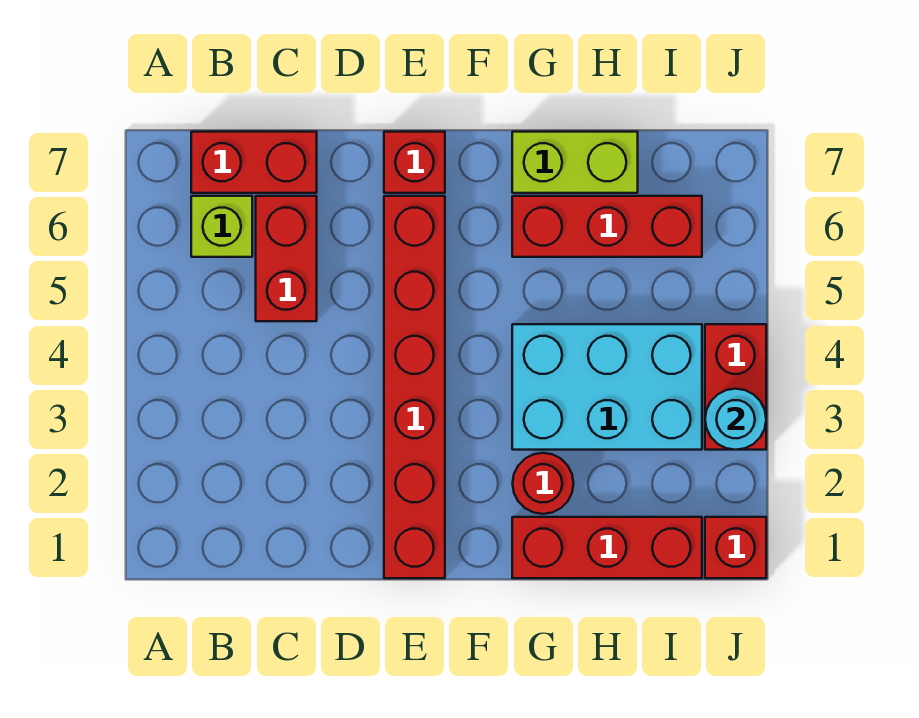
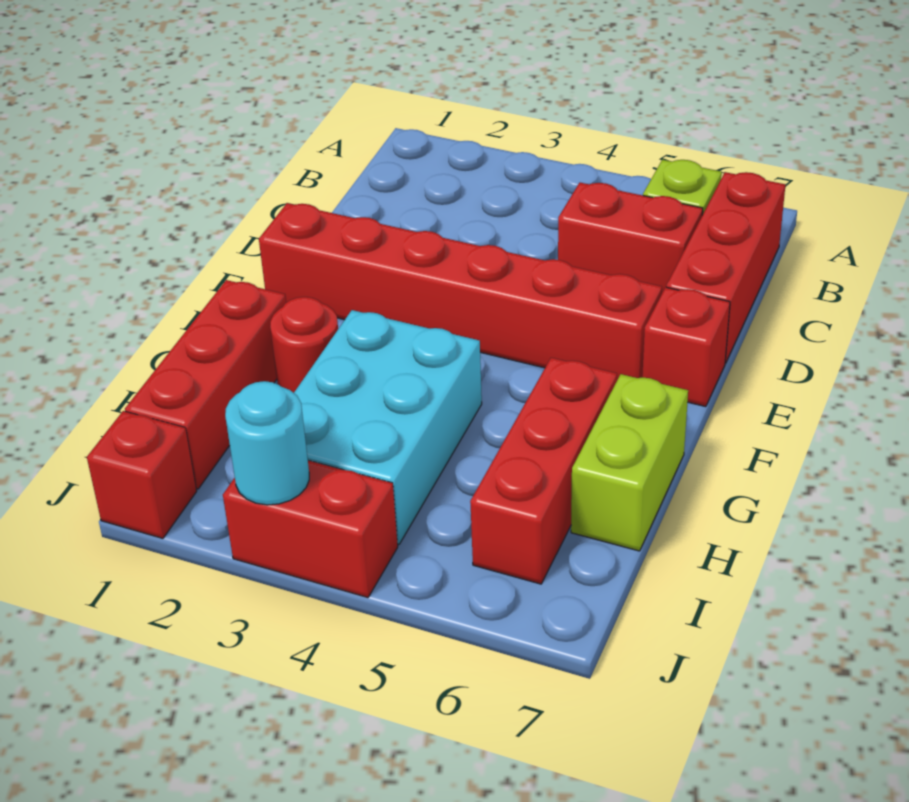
red 1x2 brick [191,132,317,193] -> red 1x3 brick [666,172,785,363]

